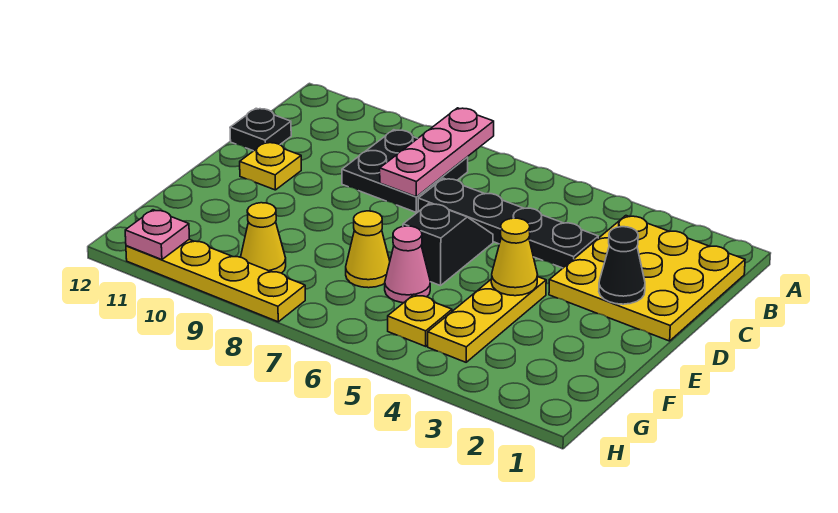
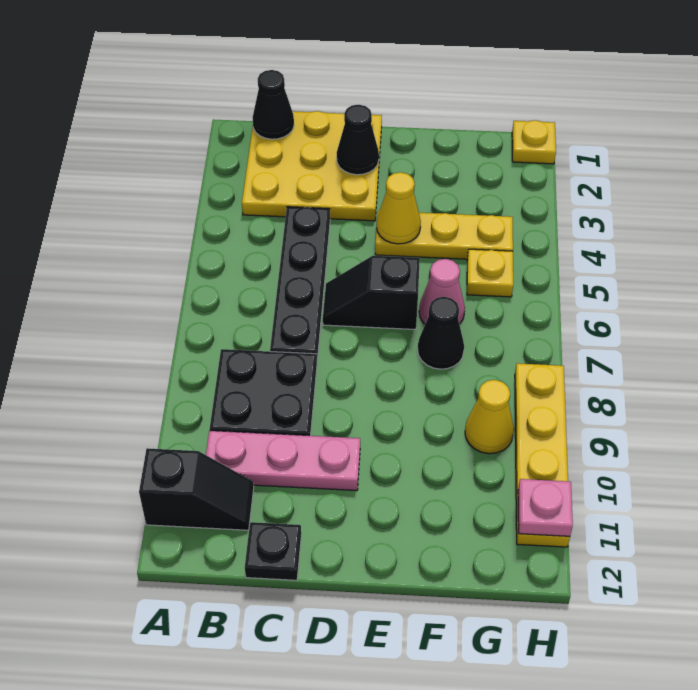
pink 1x3 plate [380,108,494,197] -> pink 1x3 plate moved to [206,431,360,491]
none -> black 1x2 slope [139,448,254,530]
none -> black 1x1 cone [253,70,294,139]
yellow 1x1 plate [240,142,301,190] -> yellow 1x1 plate moved to [512,120,556,164]
yellow 1x1 cone [346,211,390,288] -> black 1x1 cone [418,297,464,369]

